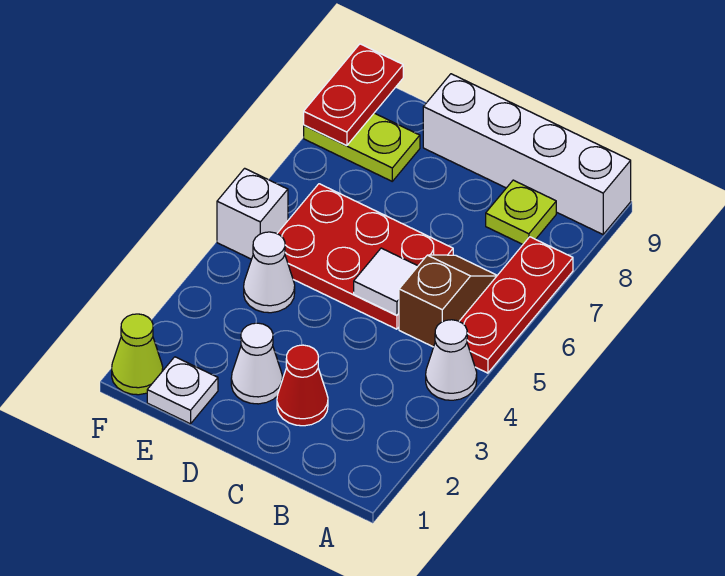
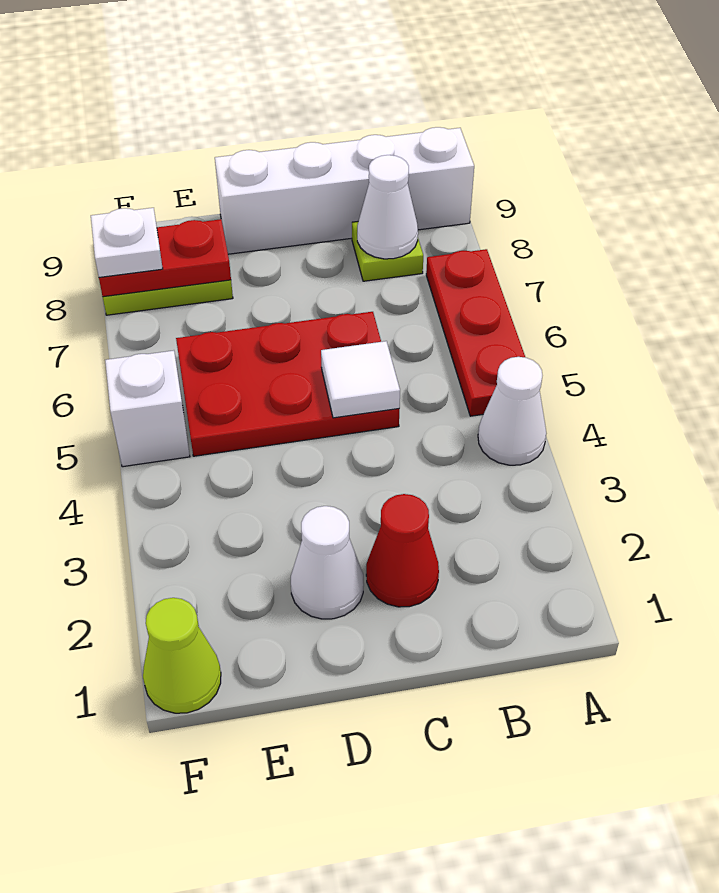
brown 1x2 slope [399,255,497,347] -> none
white 1x1 plate [147,357,218,424] -> white 1x1 plate moved to [91,208,163,277]
white 1x1 cone [244,232,295,313] -> white 1x1 cone moved to [357,155,418,259]
red 1x2 plate [304,44,403,146] -> red 1x2 plate turned to [99,219,231,297]

